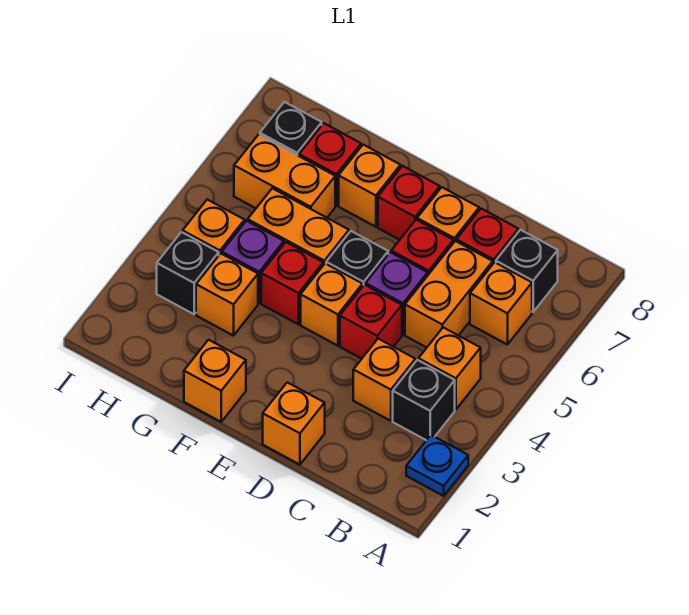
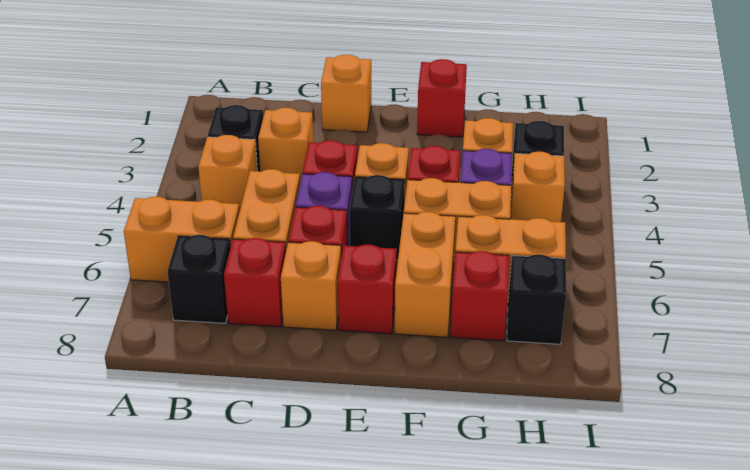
blue 1x1 plate [406,435,468,496] -> none
orange 1x1 brick [470,262,532,345] -> orange 1x2 brick [124,197,240,282]
orange 1x1 brick [184,340,246,422] -> red 1x1 brick [417,59,467,137]
orange 1x1 brick [339,145,400,227] -> orange 1x2 brick [395,212,455,337]

